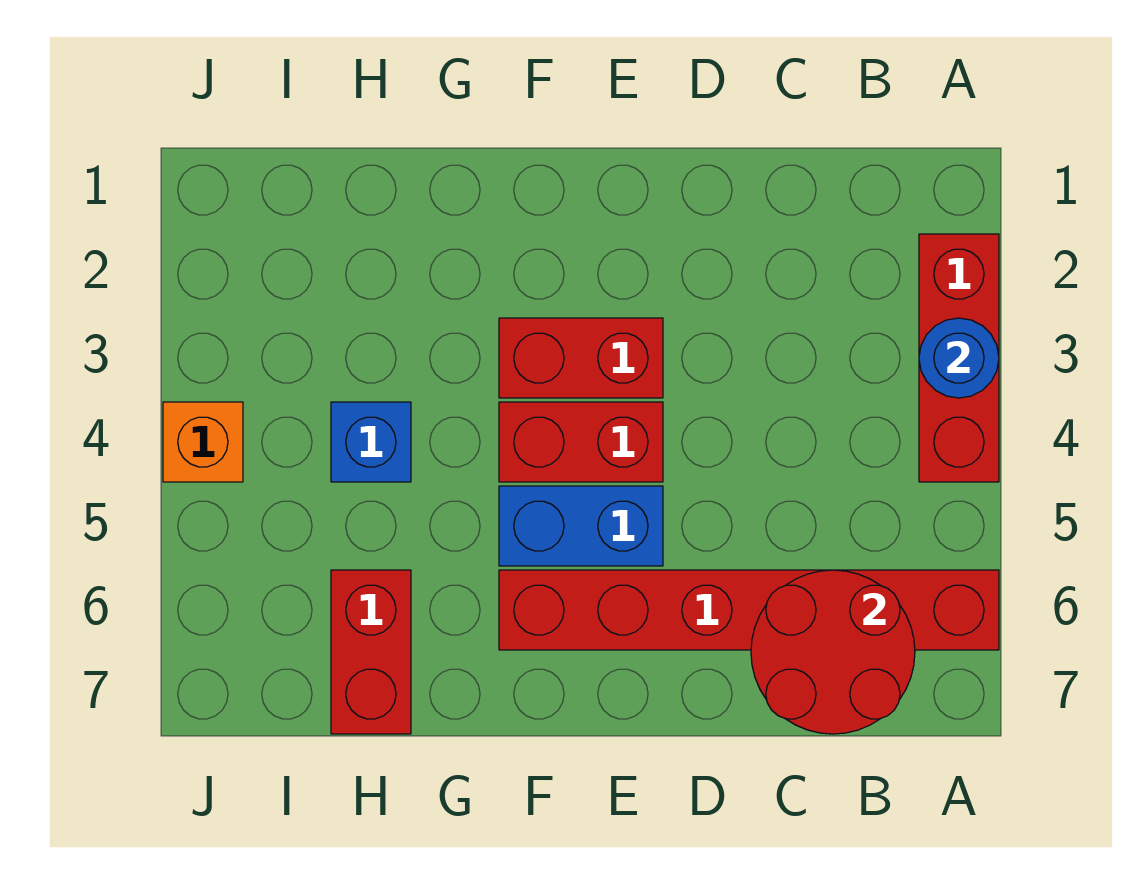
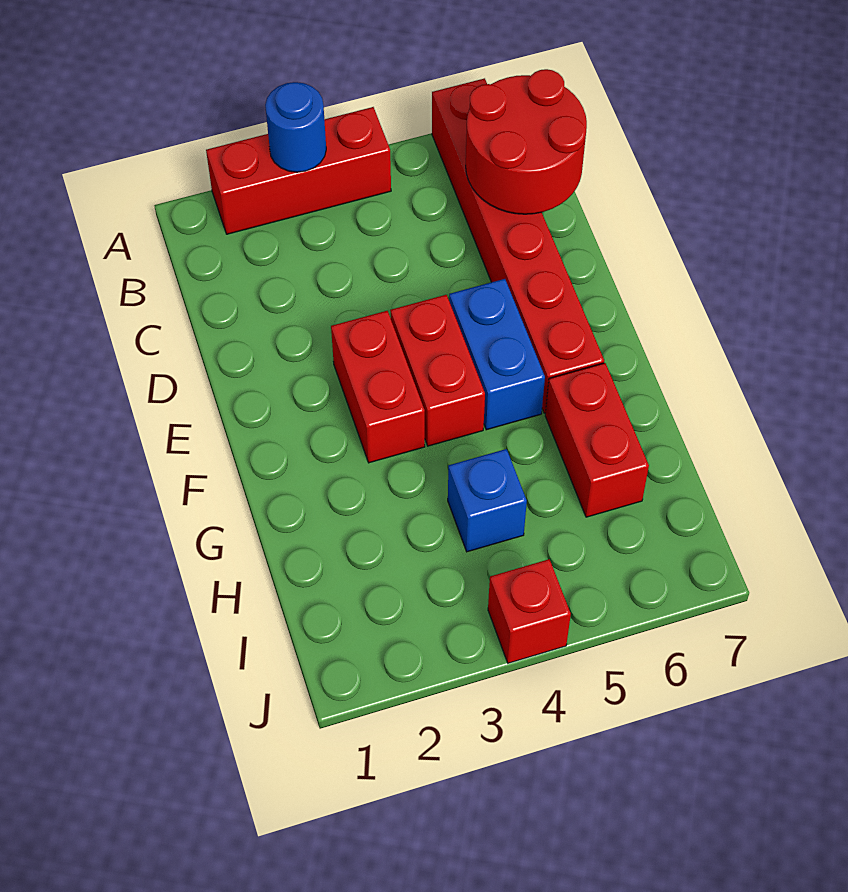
red 1x2 brick [331,570,411,734] -> red 1x2 brick turned to [545,363,649,517]
orange 1x1 brick [163,402,243,482] -> red 1x1 brick [488,559,571,663]

